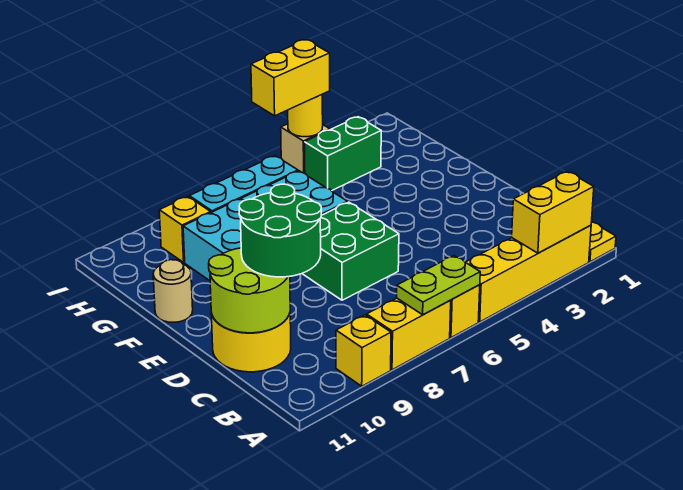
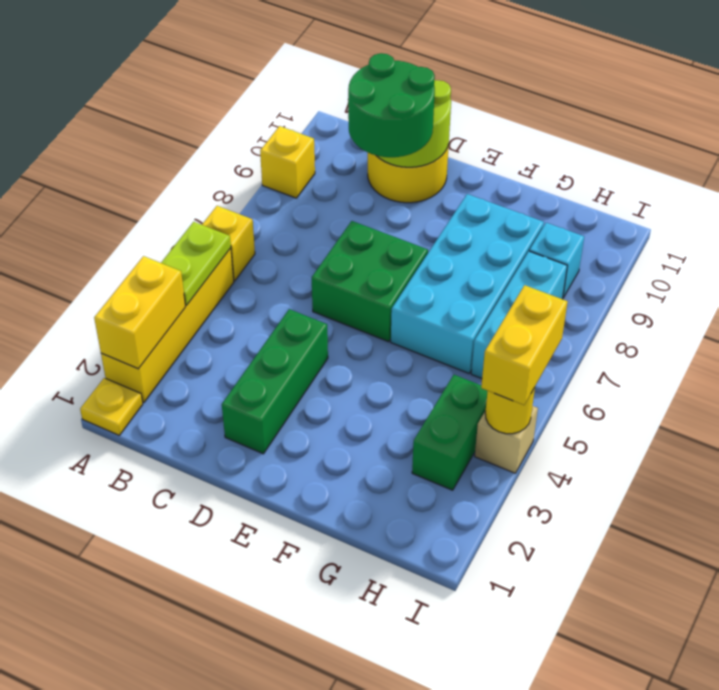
lime 1x2 plate [397,256,480,315] -> lime 1x2 plate moved to [161,222,231,305]
yellow 1x2 brick [367,298,451,370] -> none
none -> green 1x3 brick [222,309,328,454]
tan 1x1 round brick [153,260,193,322] -> none
yellow 1x1 brick [159,197,211,262] -> cyan 1x1 brick [529,223,584,298]

